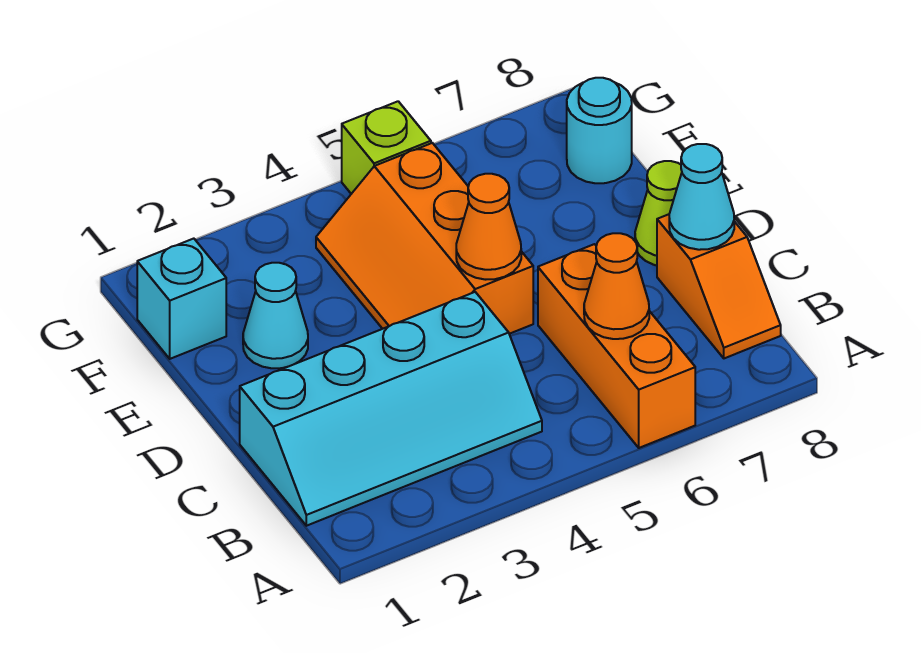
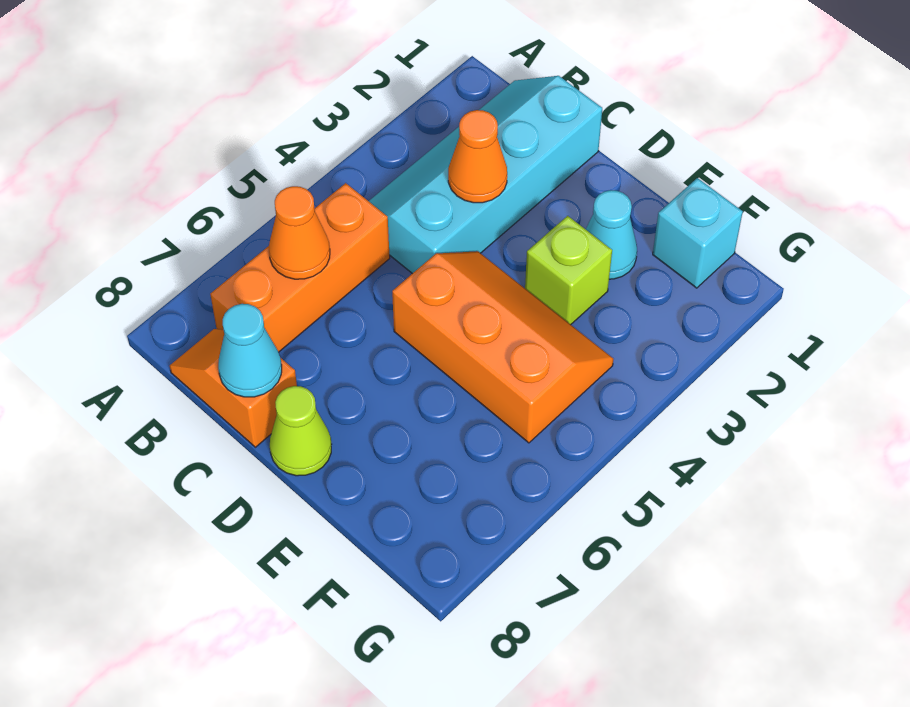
orange 1x3 brick [538,244,695,448] -> orange 1x3 brick turned to [210,183,390,352]
orange 1x1 cone [456,174,521,280] -> orange 1x1 cone moved to [448,110,507,203]
cyan 1x1 round brick [567,78,632,183] -> none
lime 1x1 brick [342,101,431,194] -> lime 1x1 brick moved to [525,216,612,325]

